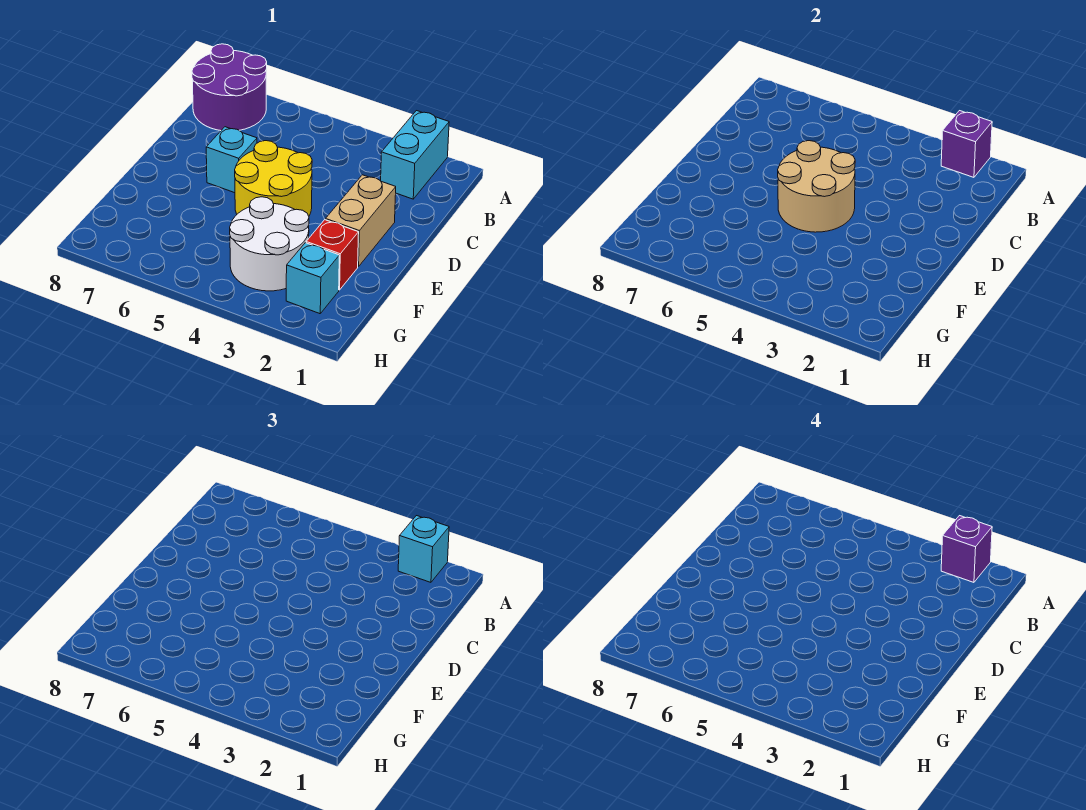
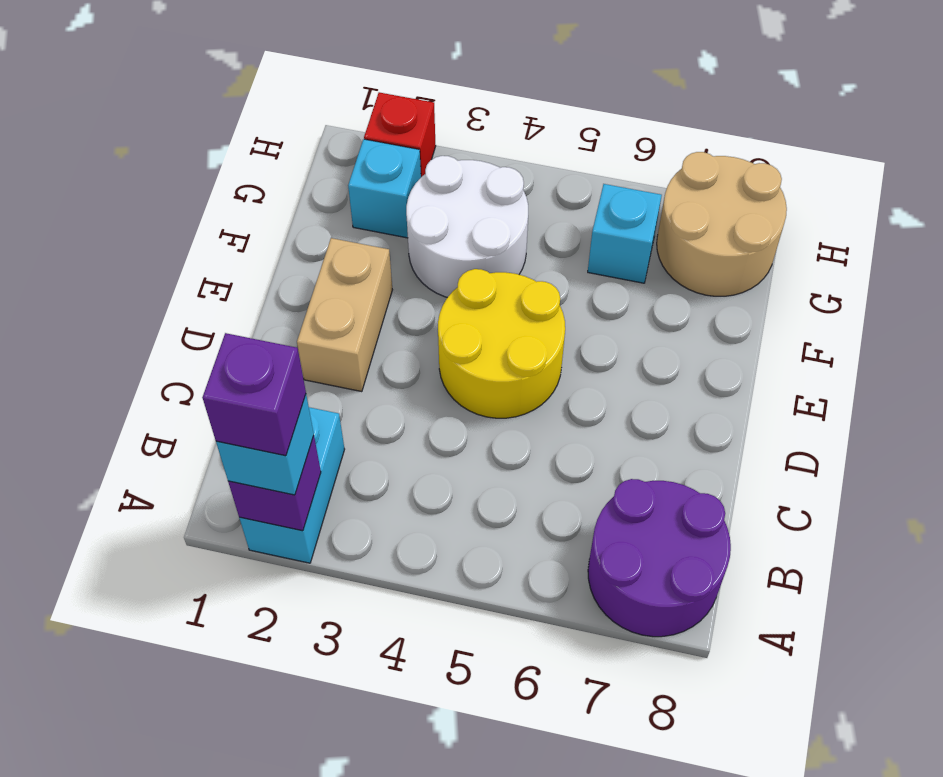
tan 2x2 round brick [778,141,855,232] -> tan 2x2 round brick moved to [657,152,787,296]
cyan 1x1 brick [206,127,257,193] -> cyan 1x1 brick moved to [588,184,662,283]
red 1x1 brick [306,220,359,290] -> red 1x1 brick moved to [364,92,436,177]

